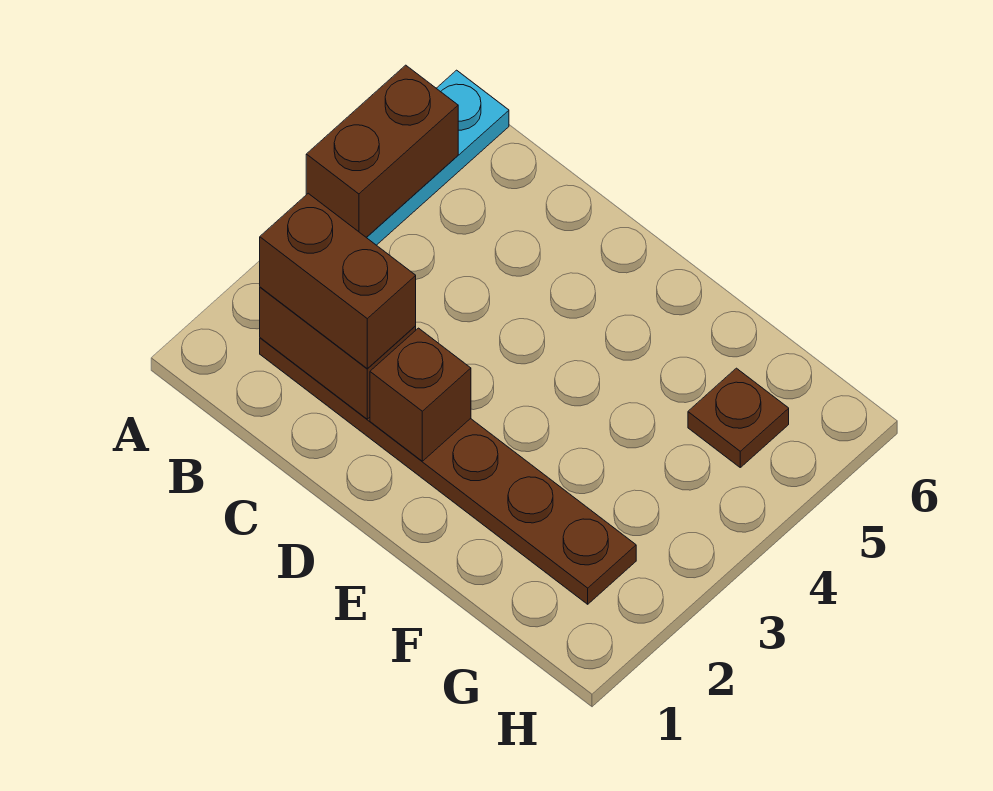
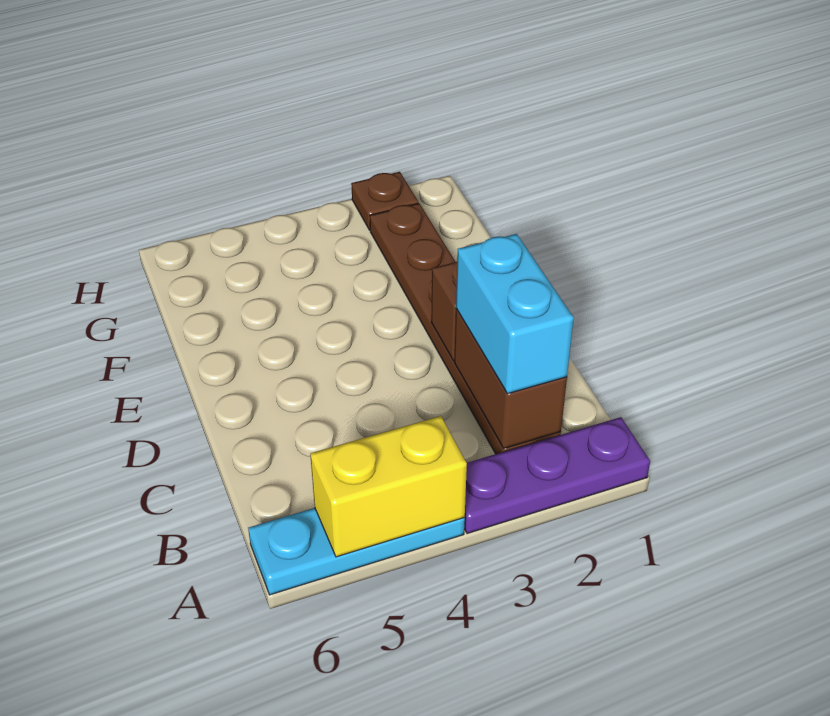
none -> purple 1x3 plate [464,417,650,534]
brown 1x2 brick [306,65,458,237] -> yellow 1x2 brick [310,416,467,557]
brown 1x2 brick [260,193,416,368] -> cyan 1x2 brick [456,234,574,394]
brown 1x1 plate [688,368,789,467] -> brown 1x1 plate moved to [351,172,418,230]

